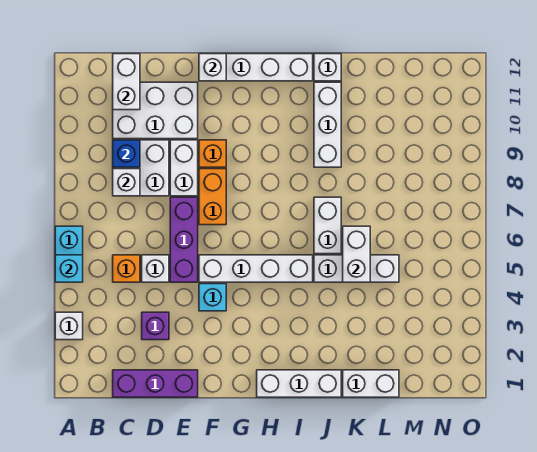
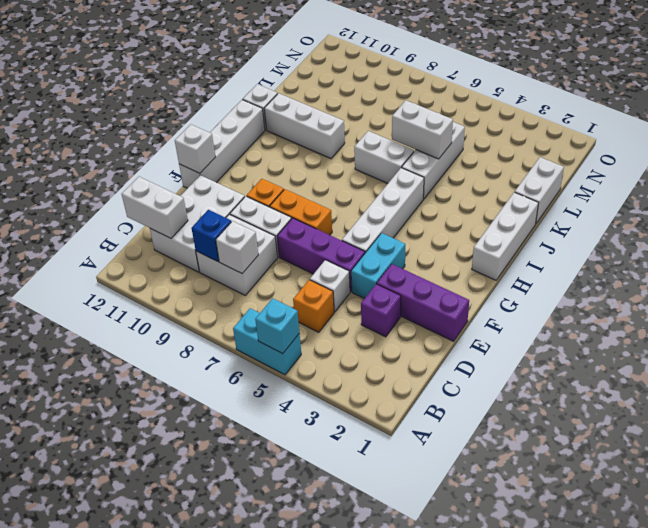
white 1x1 brick [55,312,83,340] -> none
purple 1x3 brick [113,370,198,397] -> purple 1x3 brick turned to [377,264,469,341]
cyan 1x1 brick [199,284,226,311] -> cyan 1x2 brick [351,233,405,299]

